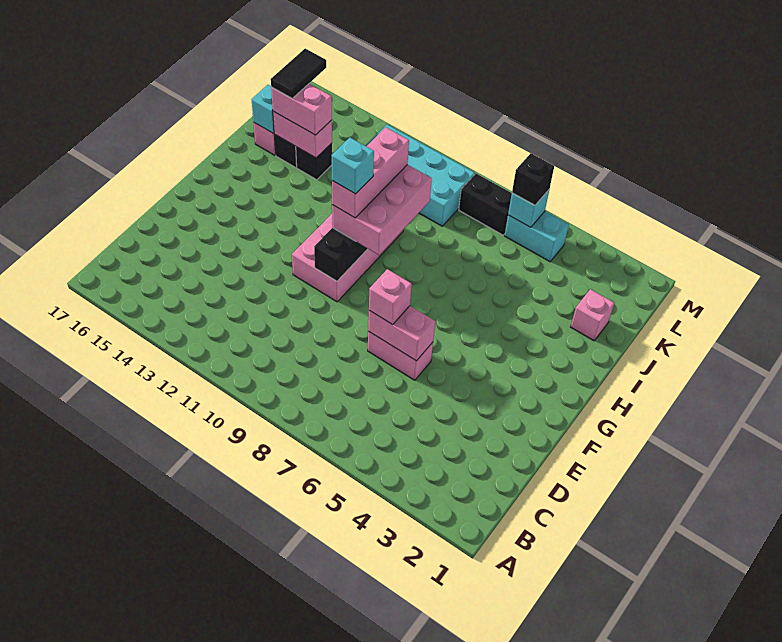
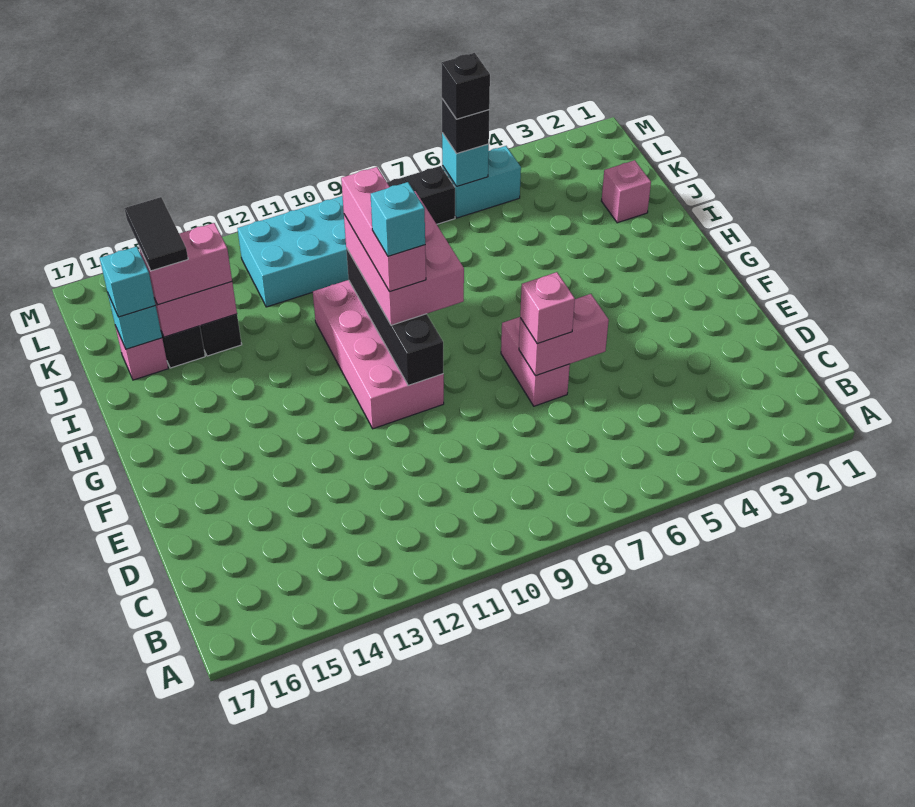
pink 1x2 brick [368,331,433,380] -> pink 1x2 brick turned to [501,317,570,406]
none -> cyan 1x1 brick [100,247,155,317]
none -> black 1x1 brick [441,53,490,119]

